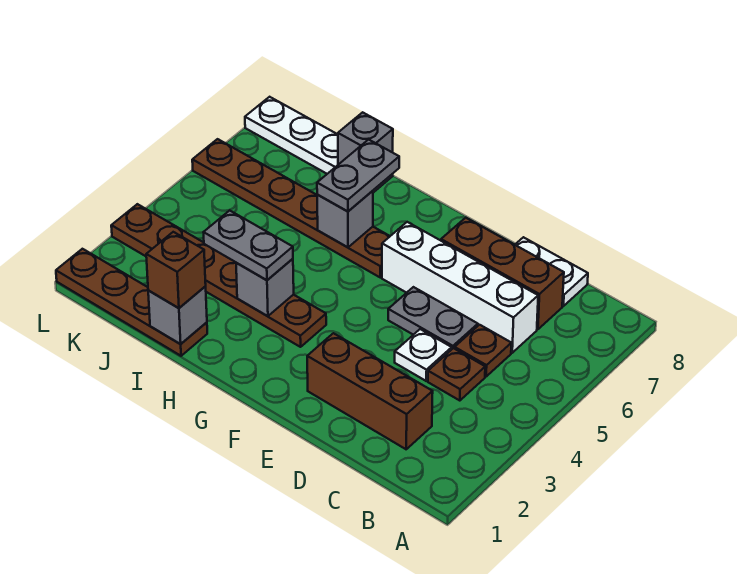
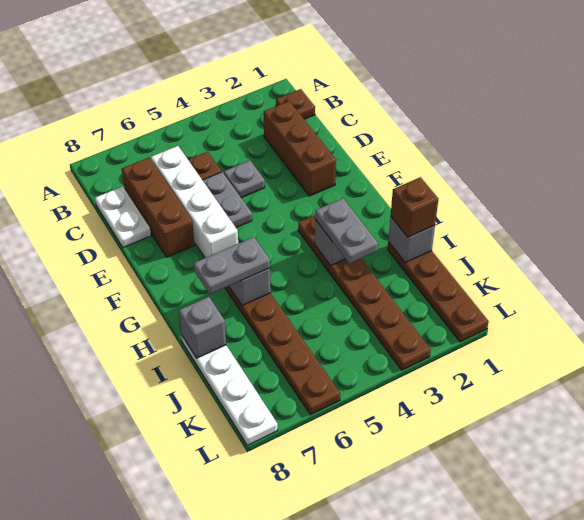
brown 1x1 plate [428,348,485,401] -> brown 1x1 plate moved to [276,89,315,119]
white 1x1 plate [395,329,452,381] -> grey 1x1 plate [224,161,265,198]

